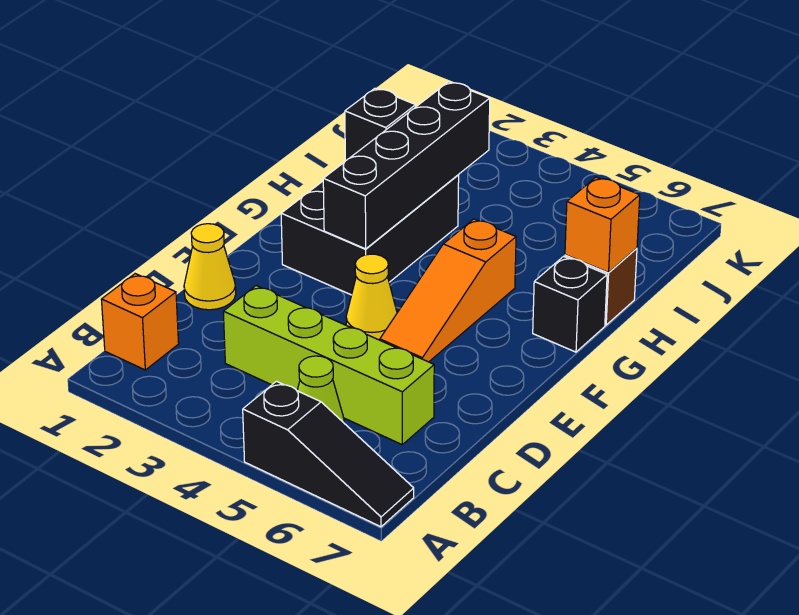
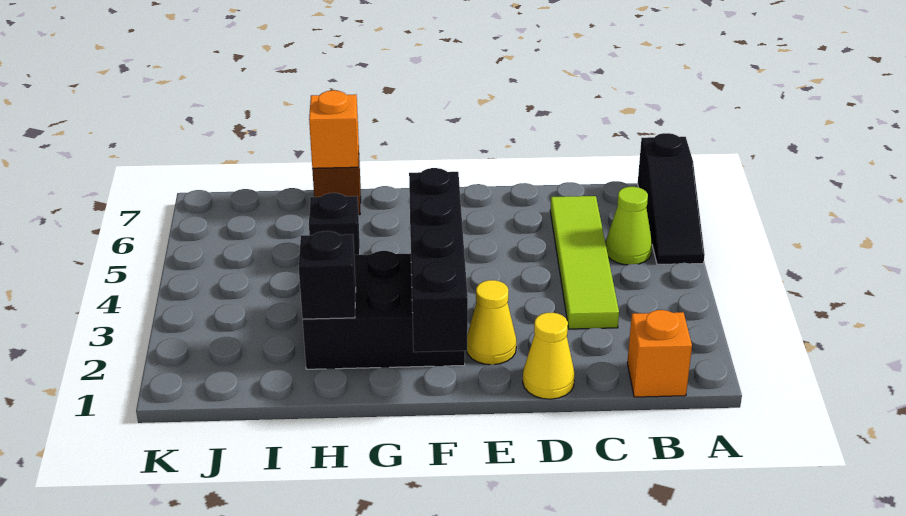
black 1x3 slope [243,381,414,527] -> black 1x3 slope turned to [638,133,705,265]
lime 1x4 brick [223,286,434,444] -> lime 1x4 tile [550,196,619,329]
yellow 1x1 cone [346,254,397,340] -> yellow 1x1 cone moved to [467,280,516,365]
orange 1x3 slope [380,219,516,362] -> none
black 1x4 brick [323,82,490,249] -> black 1x4 brick turned to [409,168,468,352]
black 1x1 brick [533,256,607,352] -> black 1x1 brick moved to [309,193,360,255]

